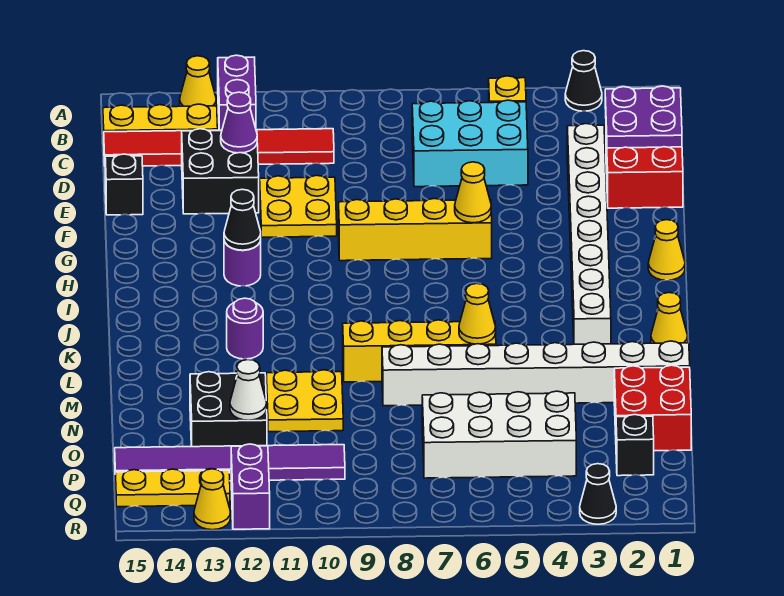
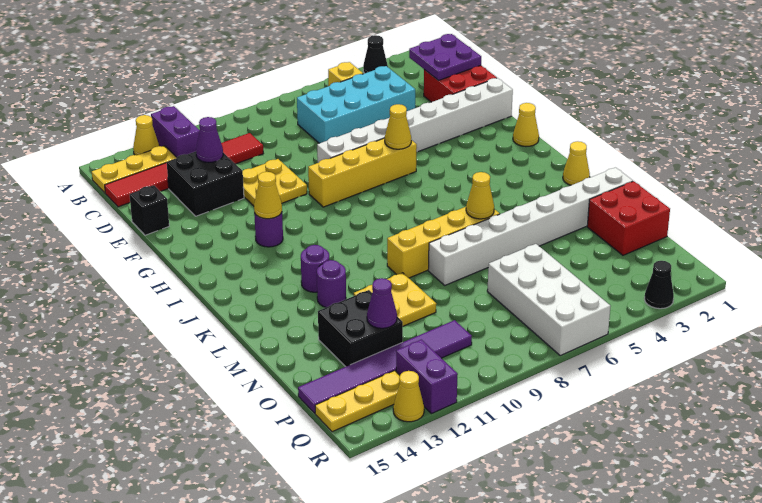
cyan 2x3 brick [412,100,528,187] -> cyan 2x4 brick [297,66,415,143]
white 1x8 brick [567,124,611,344] -> white 1x8 brick turned to [317,78,513,163]
black 1x1 cone [224,189,261,250] -> yellow 1x1 cone [254,172,282,219]
none -> purple 1x1 round brick [317,260,346,307]
white 2x4 brick [422,391,576,478] -> white 2x4 brick turned to [487,244,611,355]
white 1x1 cone [230,360,267,420] -> purple 1x1 cone [367,278,397,328]
black 1x1 brick [616,415,654,476] -> none

